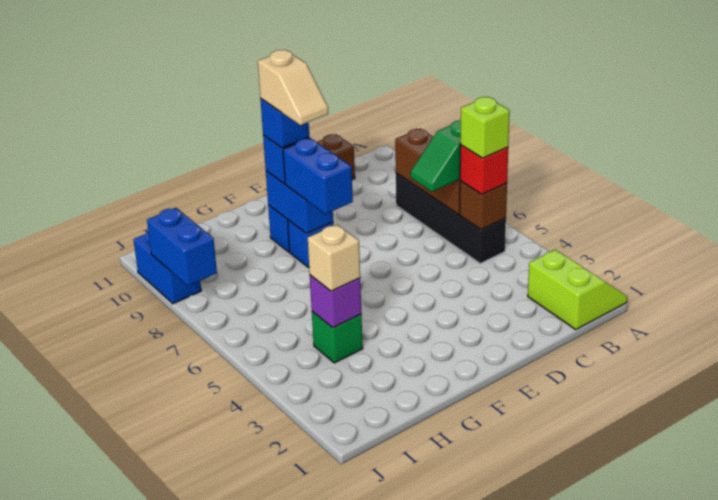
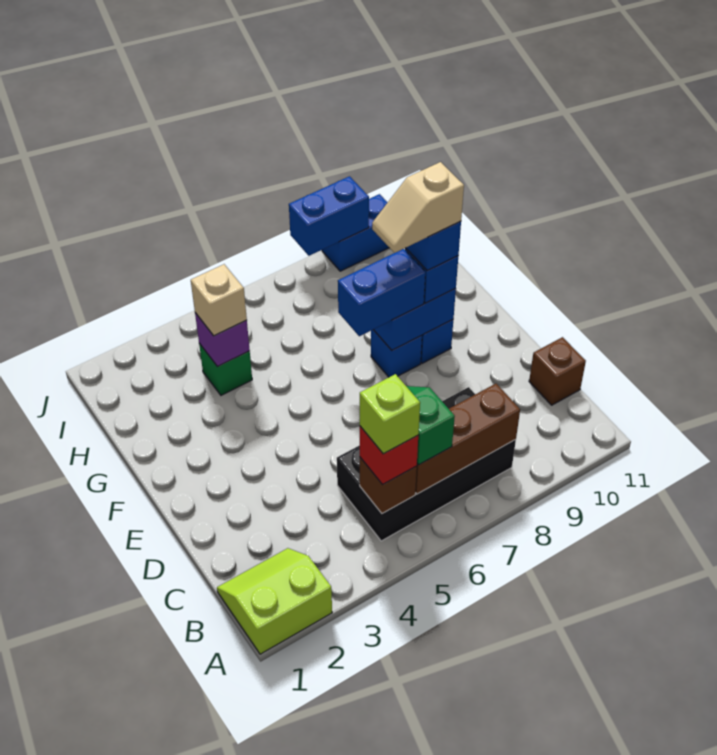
lime 2x2 slope [528,250,627,329] -> lime 2x2 slope turned to [217,548,332,654]
black 1x4 brick [396,173,506,263] -> black 2x4 brick [337,387,516,541]

